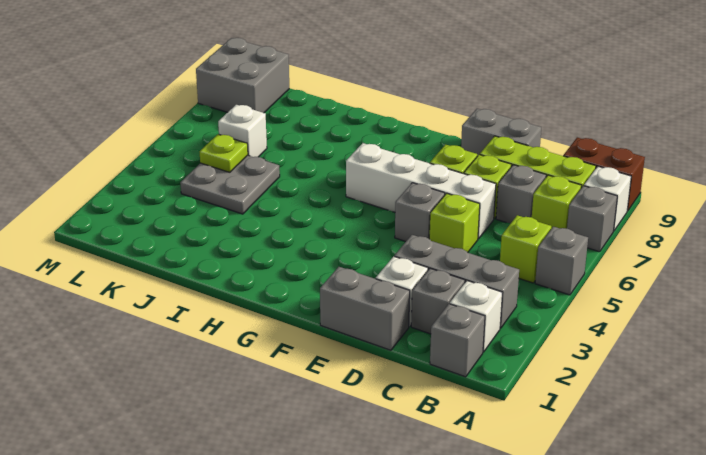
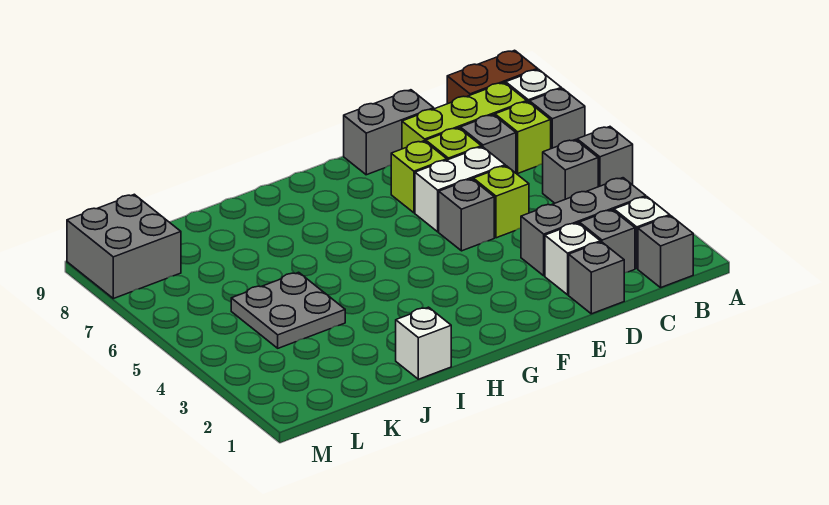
lime 1x1 brick [500,215,551,283] -> grey 1x1 brick [543,140,598,203]
grey 1x2 brick [320,267,410,350] -> grey 1x1 brick [569,242,624,314]
white 1x4 brick [346,143,496,239] -> white 1x2 brick [415,147,505,232]
lime 1x1 plate [199,134,248,172] -> none
white 1x1 brick [218,105,267,157] -> white 1x1 brick moved to [396,307,451,379]

